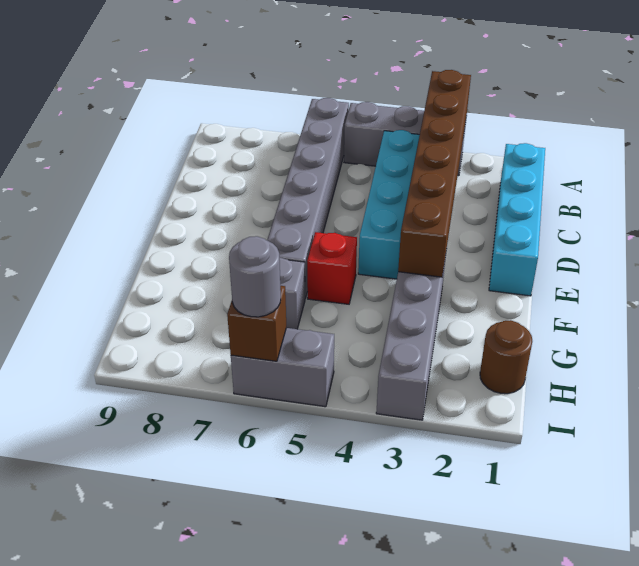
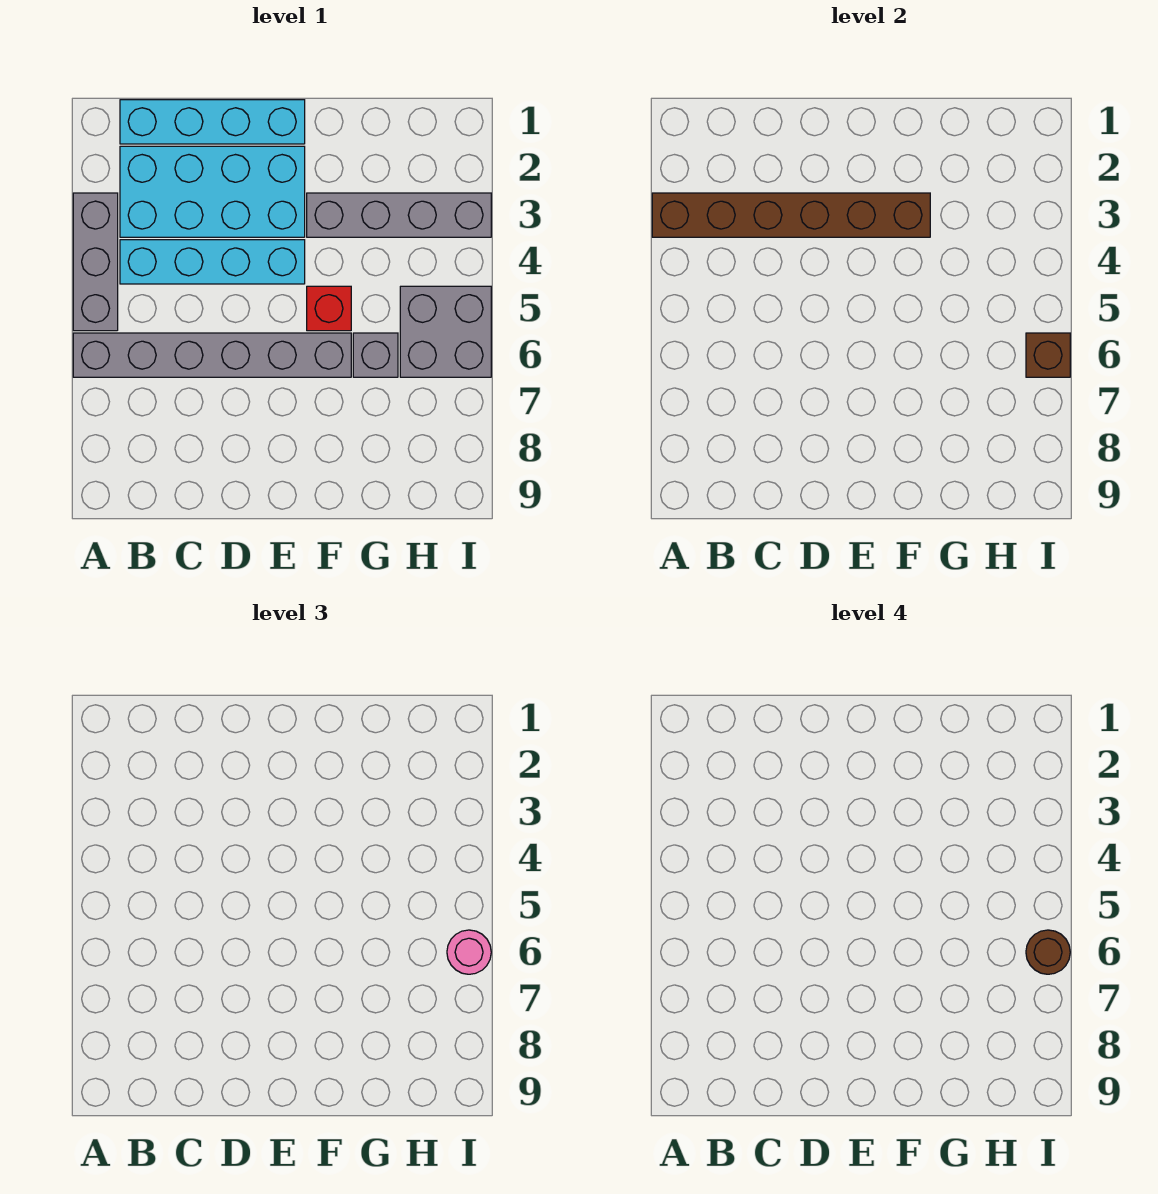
none -> cyan 2x4 brick [120,146,305,237]
brown 1x1 round brick [480,320,532,394] -> brown 1x1 round brick moved to [1026,930,1070,974]
grey 1x2 brick [231,328,334,407] -> grey 2x2 brick [400,286,491,377]
grey 1x1 round brick [229,236,281,317] -> pink 1x1 round brick [447,930,491,974]

